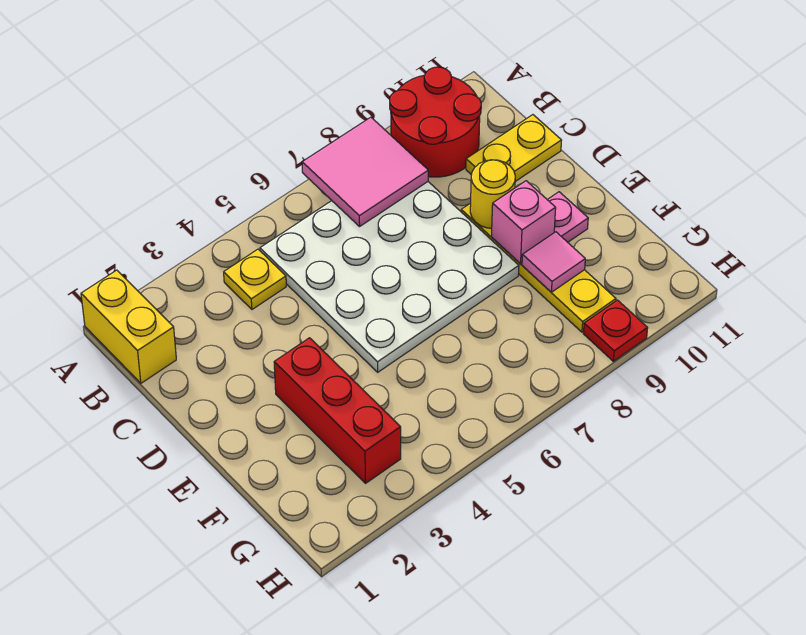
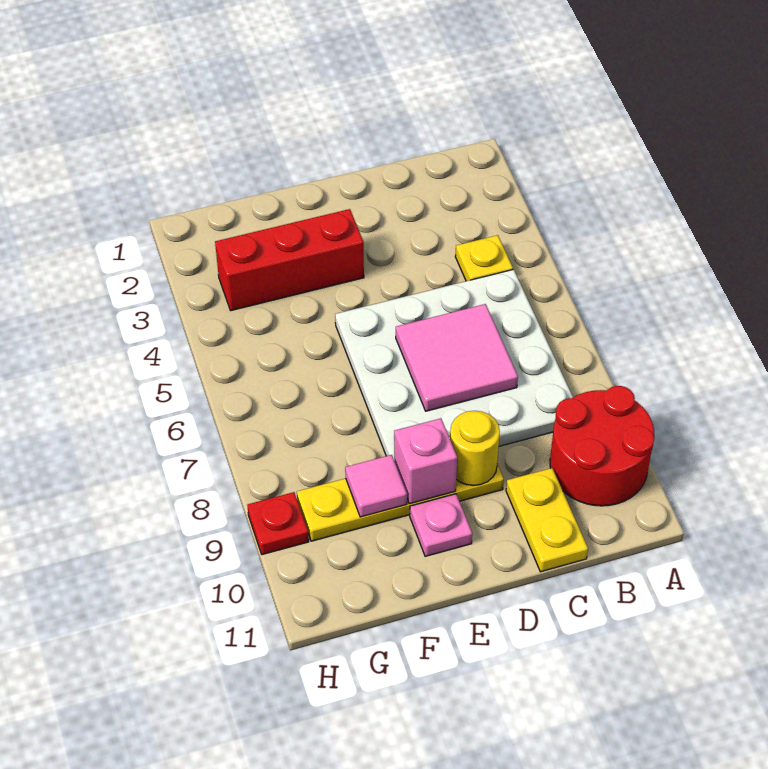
yellow 1x2 brick [81,270,176,383] -> none
pink 2x2 tile [302,117,428,226] -> pink 2x2 tile moved to [396,304,518,411]

